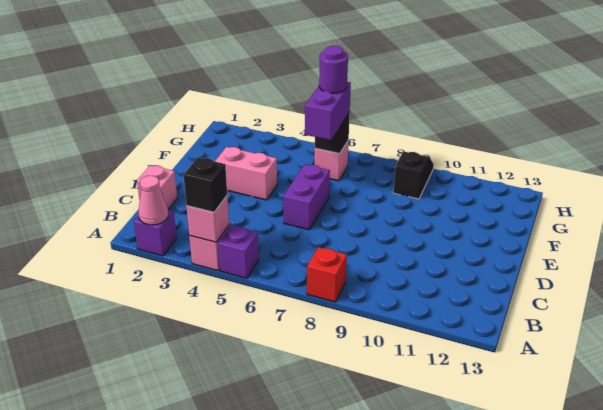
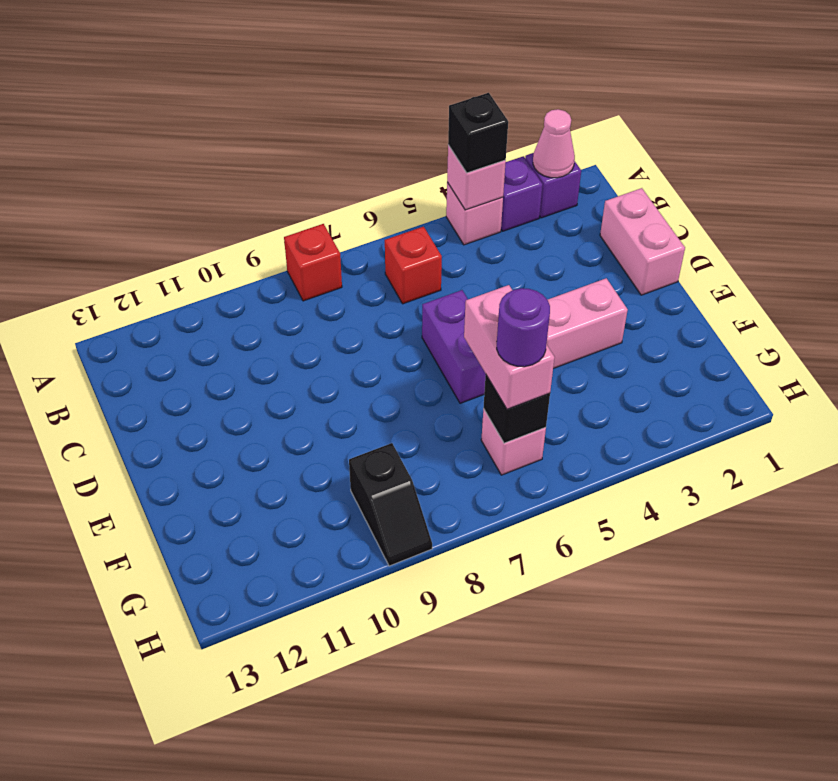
purple 1x1 brick [218,225,259,278] -> purple 1x1 brick moved to [501,156,542,231]
none -> red 1x1 brick [385,227,442,304]
pink 1x1 brick [137,165,177,209] -> pink 1x2 brick [600,188,685,295]
purple 1x2 brick [305,82,351,140] -> pink 1x2 brick [464,285,555,409]

